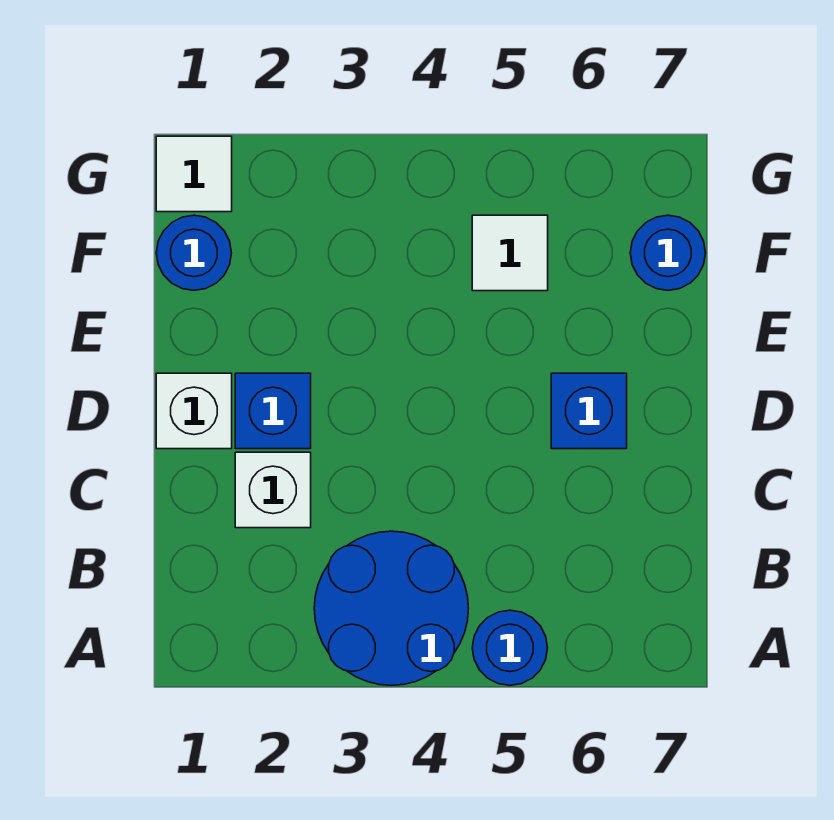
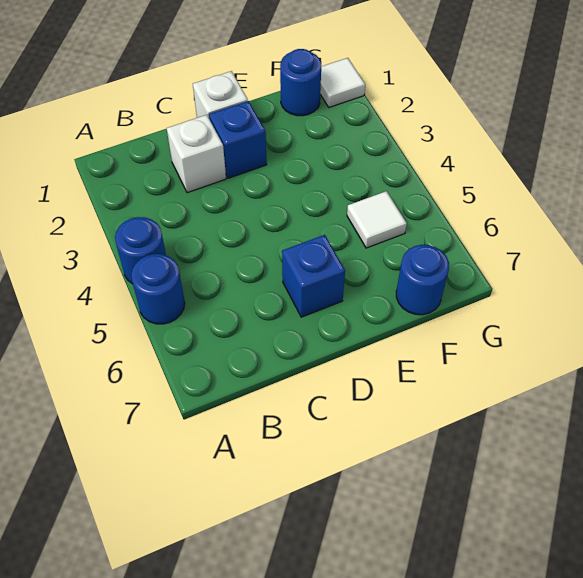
blue 2x2 round brick [314,531,469,685] -> blue 1x1 round brick [115,217,166,284]

